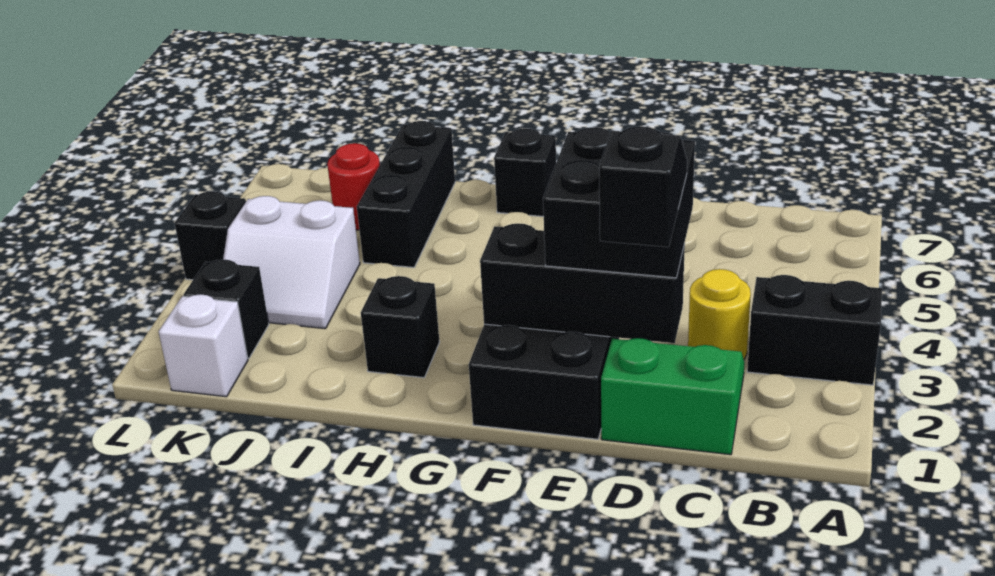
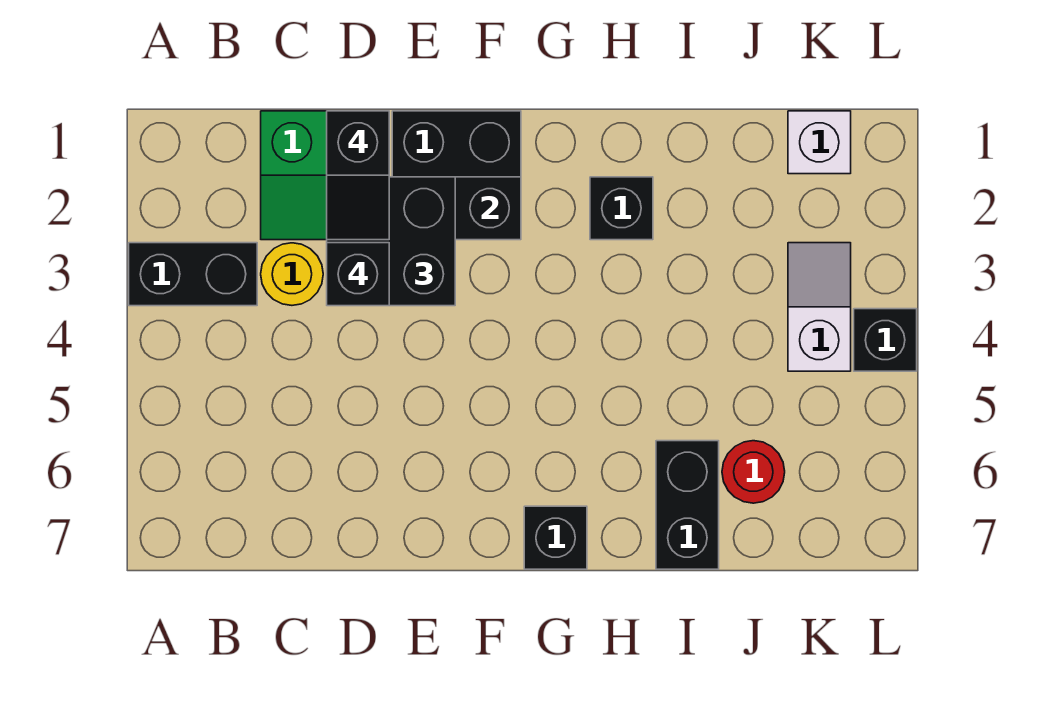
black 1x3 brick [357,121,455,267] -> black 1x2 brick [656,441,719,569]
white 2x2 slope [223,196,360,329] -> white 1x2 slope [788,243,851,371]
black 1x1 brick [183,260,269,359] -> black 1x1 brick moved to [327,243,389,306]

